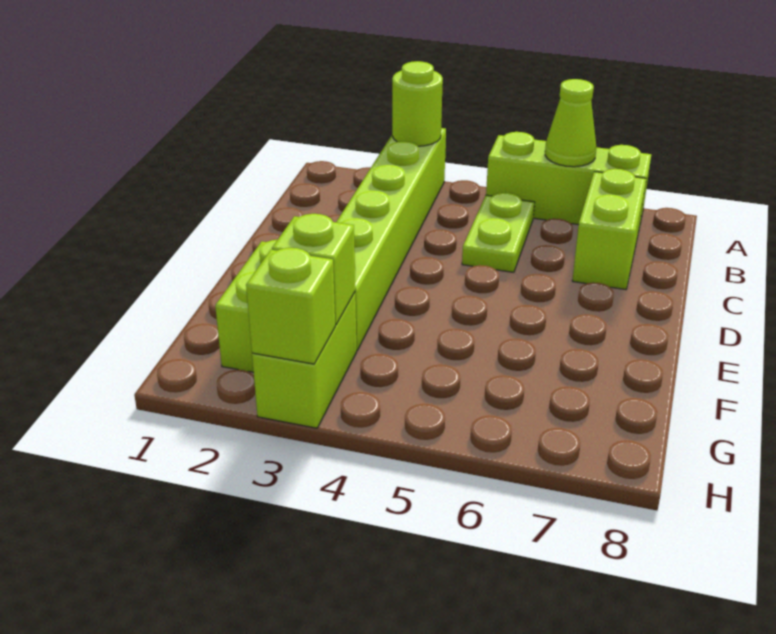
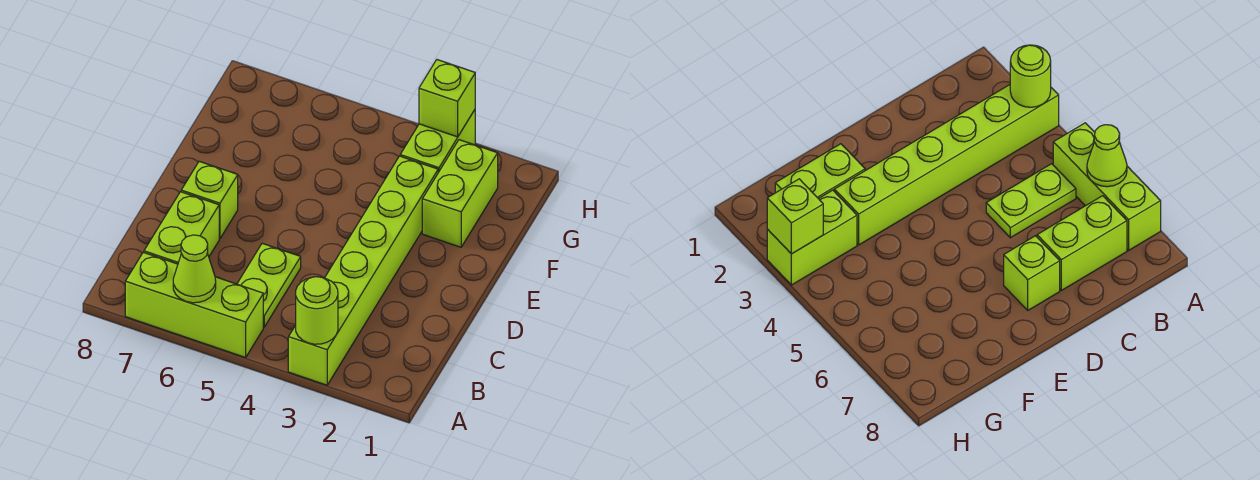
lime 1x1 brick [272,214,355,325] -> lime 1x1 brick moved to [181,161,238,239]

